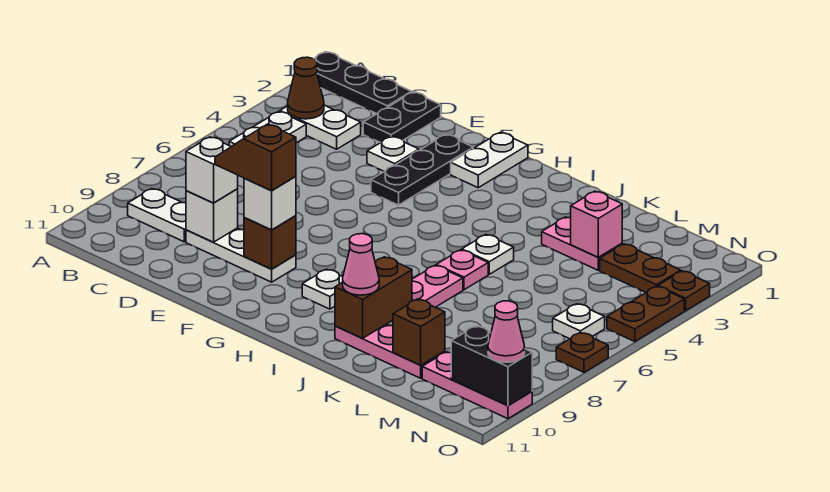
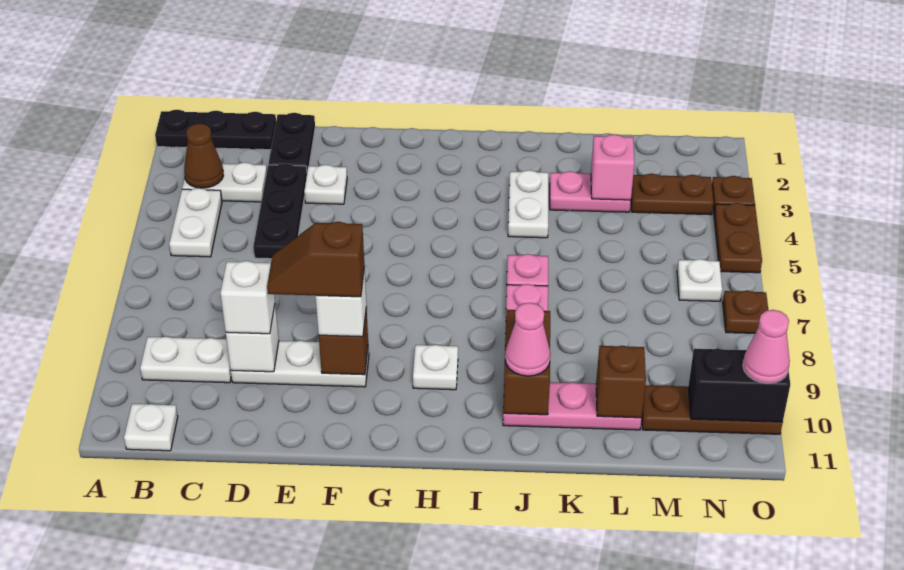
black 1x3 plate [371,134,473,205] -> black 1x3 plate moved to [253,164,307,259]
white 1x2 plate [451,132,528,188] -> white 1x2 plate moved to [508,170,548,238]
white 1x1 plate [462,235,514,274] -> white 1x1 plate moved to [124,404,178,451]
pink 1x3 plate [422,352,532,419] -> brown 1x3 plate [642,385,783,434]

